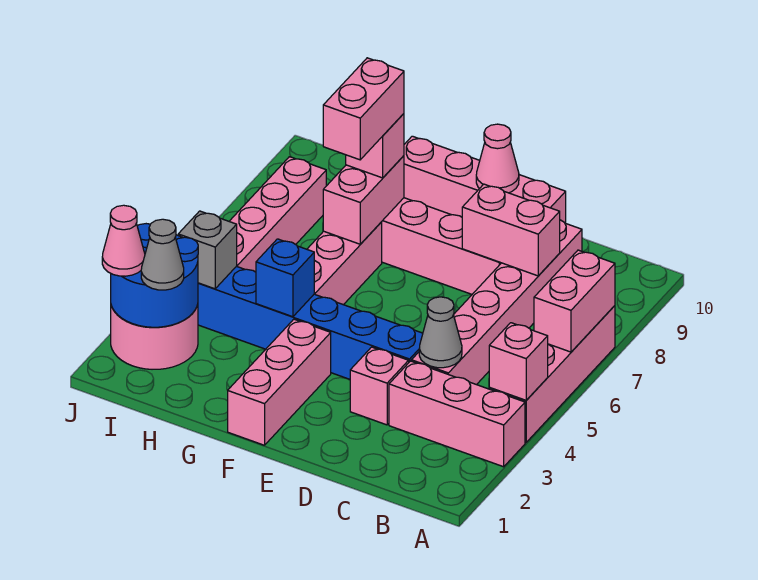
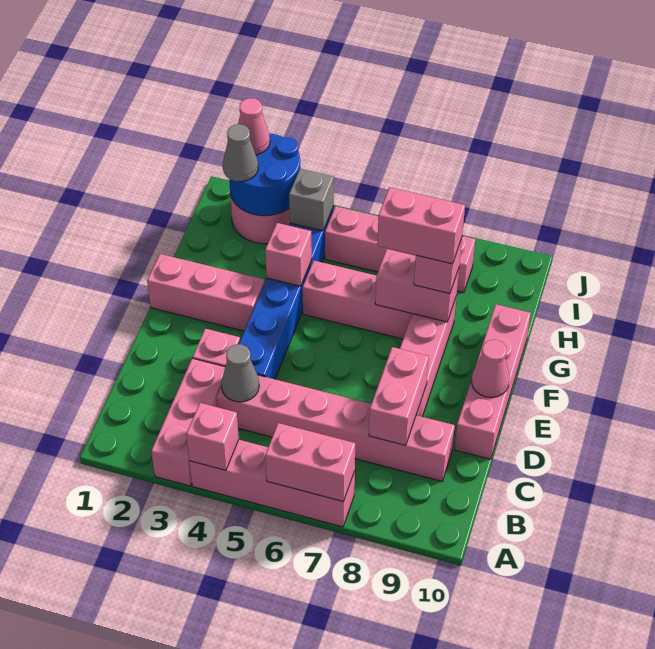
blue 1x1 brick [256,239,314,317] -> pink 1x1 brick [265,223,312,286]

